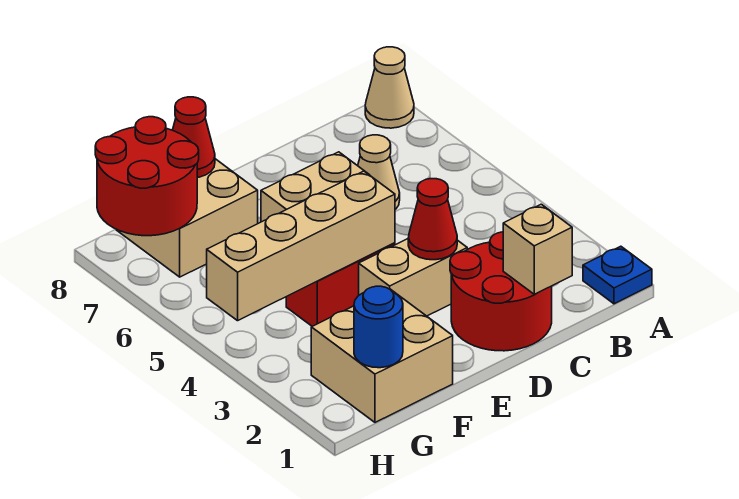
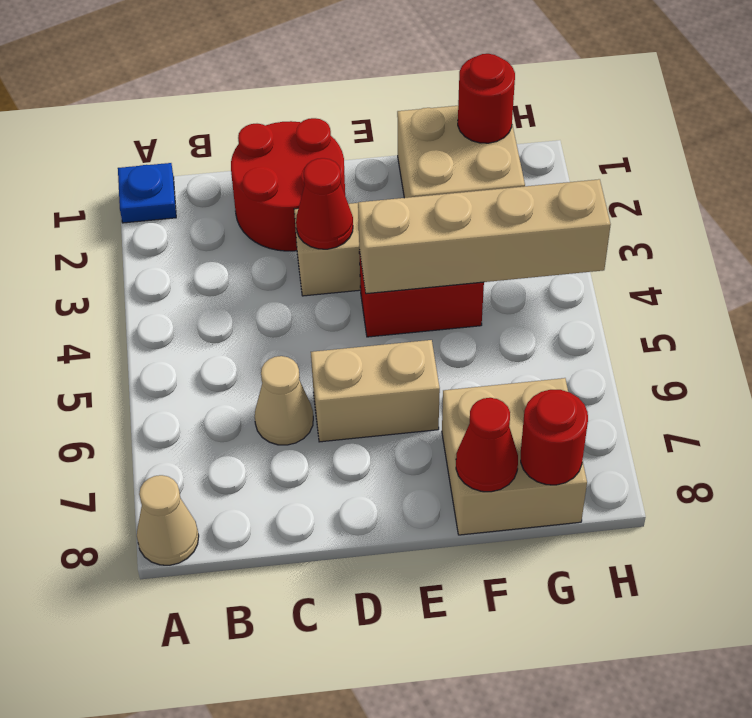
tan 1x1 brick [503,204,572,294] -> none
blue 1x1 round brick [354,286,403,368] -> red 1x1 round brick [458,54,515,143]
red 2x2 round brick [95,117,199,236] -> red 1x1 round brick [521,390,588,485]

